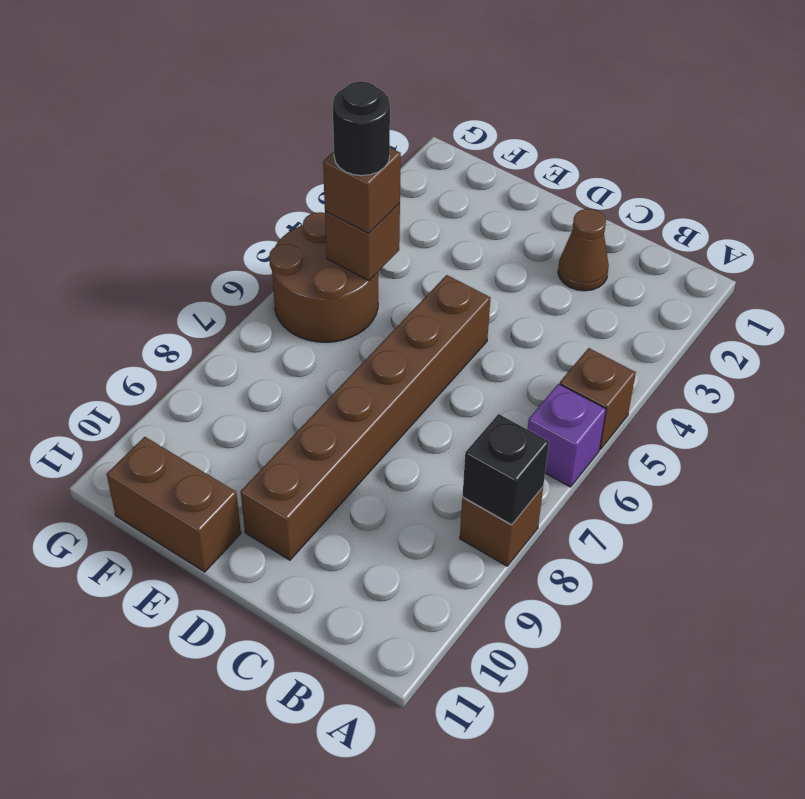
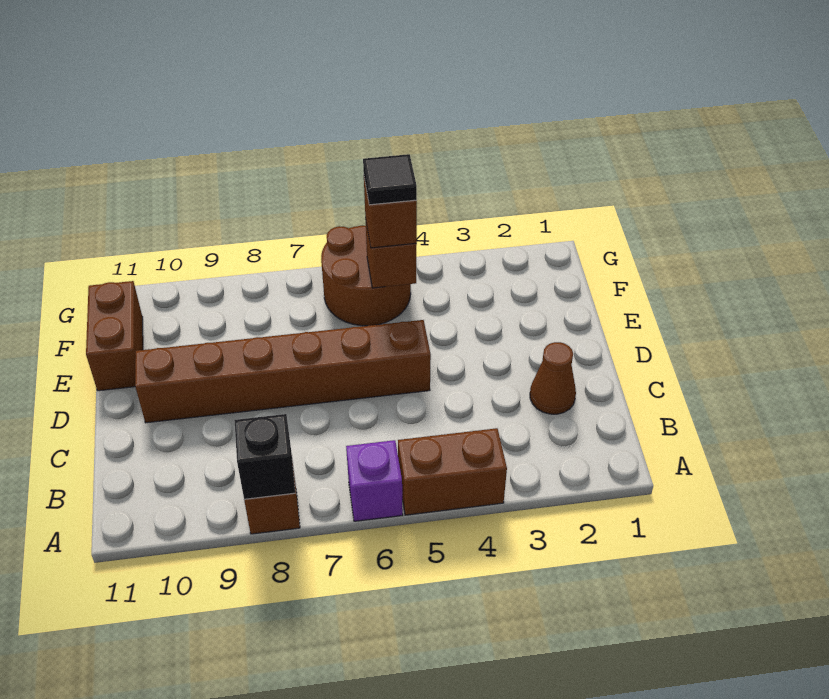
brown 1x1 brick [560,348,636,449] -> brown 1x2 brick [398,428,507,515]
black 1x1 round brick [333,81,390,176] -> black 1x1 tile [363,154,417,205]

